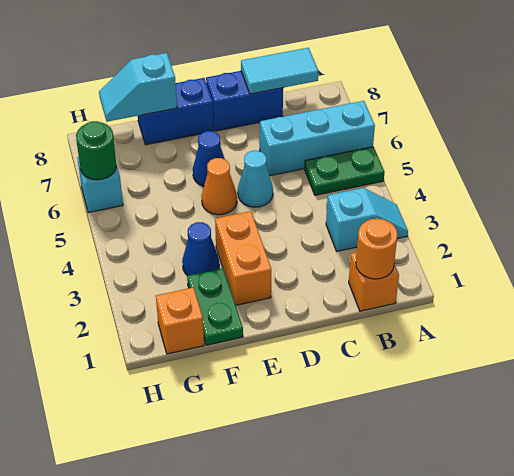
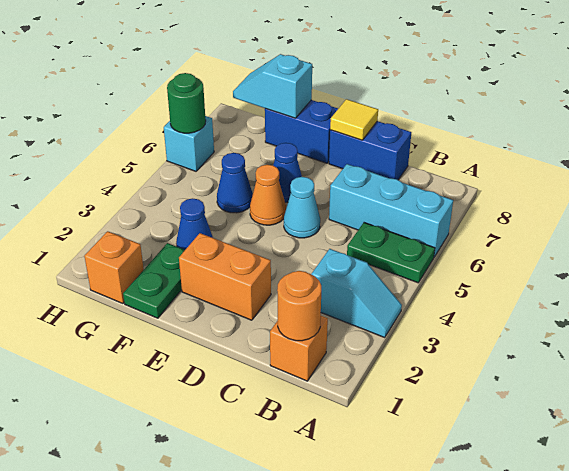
cyan 1x2 tile [241,48,318,94] -> none
none -> yellow 1x1 tile [330,99,378,140]
orange 1x2 brick [215,211,271,305] -> orange 1x2 brick turned to [179,233,271,320]
none -> blue 1x1 cone [217,153,253,213]

